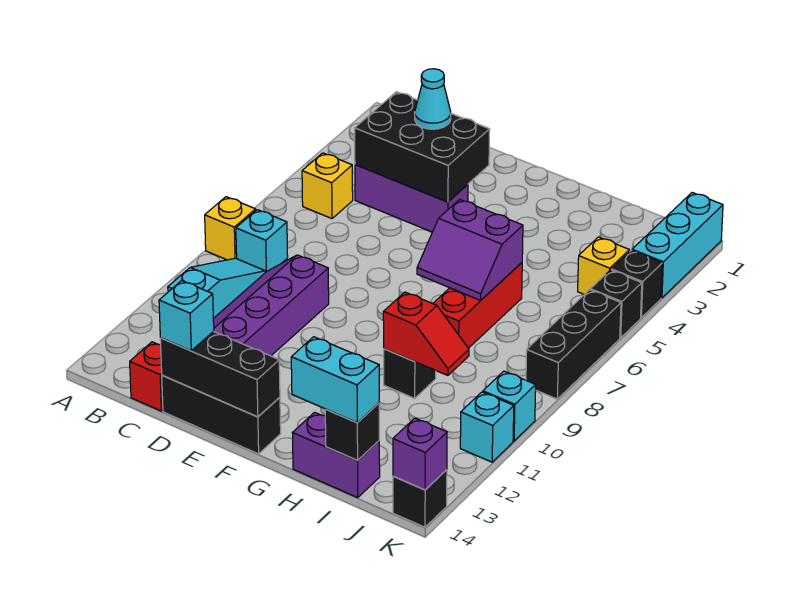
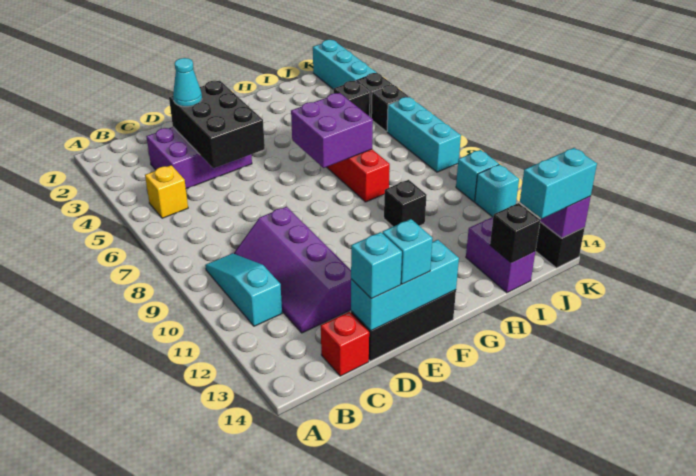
yellow 1x1 brick [205,197,256,260] -> none
cyan 1x1 brick [236,210,288,273] -> cyan 1x1 brick moved to [382,219,432,284]
black 2x3 brick [355,92,490,202] -> black 2x3 brick turned to [169,81,265,168]
purple 1x3 brick [355,165,468,232] -> purple 2x3 brick [147,127,252,189]
black 1x3 brick [160,331,280,417] -> cyan 1x3 brick [351,240,459,331]
purple 2x2 slope [417,199,523,300] -> purple 2x2 brick [291,93,373,168]
red 1x2 slope [383,292,469,375] -> none
purple 1x2 brick [293,412,380,498] -> purple 1x2 brick turned to [466,217,535,293]
cyan 1x2 brick [291,337,379,423] -> cyan 1x2 brick moved to [520,148,597,219]
yellow 1x1 brick [578,237,629,294] -> black 1x1 brick [334,81,370,117]
black 1x3 brick [526,290,621,399] -> cyan 1x3 brick [387,97,461,172]

